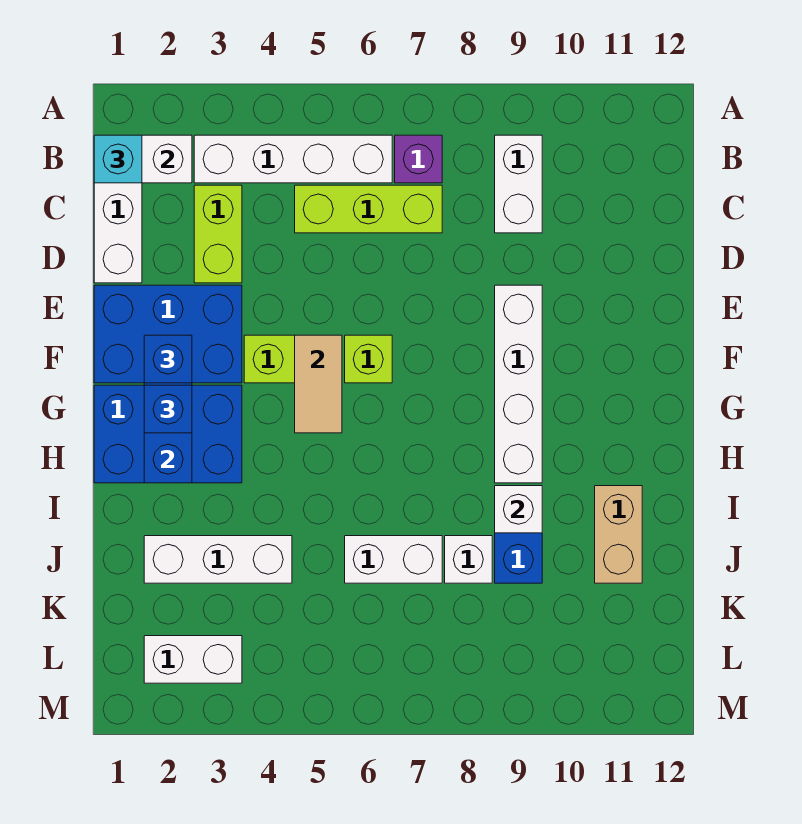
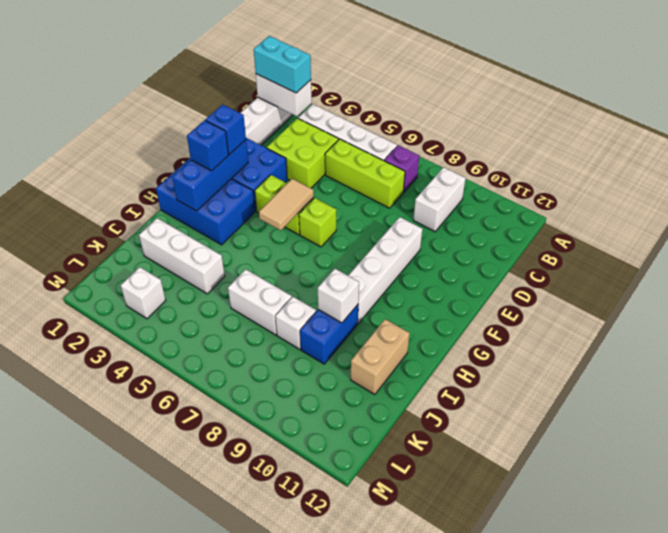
cyan 1x1 brick [94,135,142,183] -> cyan 1x2 brick [254,36,311,93]
lime 1x2 brick [194,185,242,283] -> lime 2x2 brick [267,118,339,188]
white 1x2 brick [144,636,242,683] -> white 1x1 brick [121,267,166,319]

